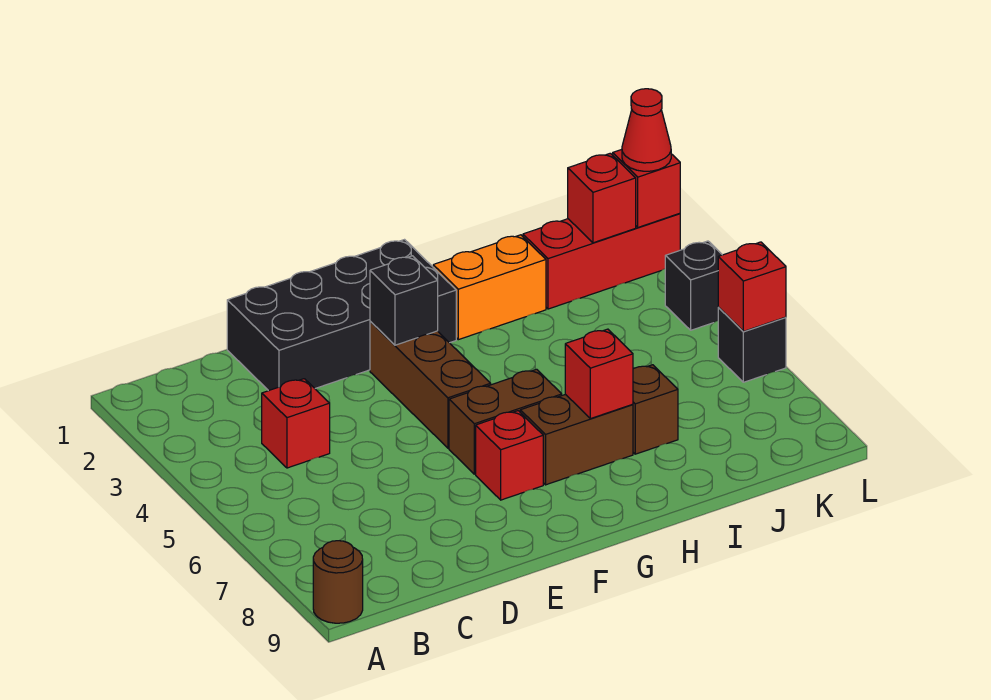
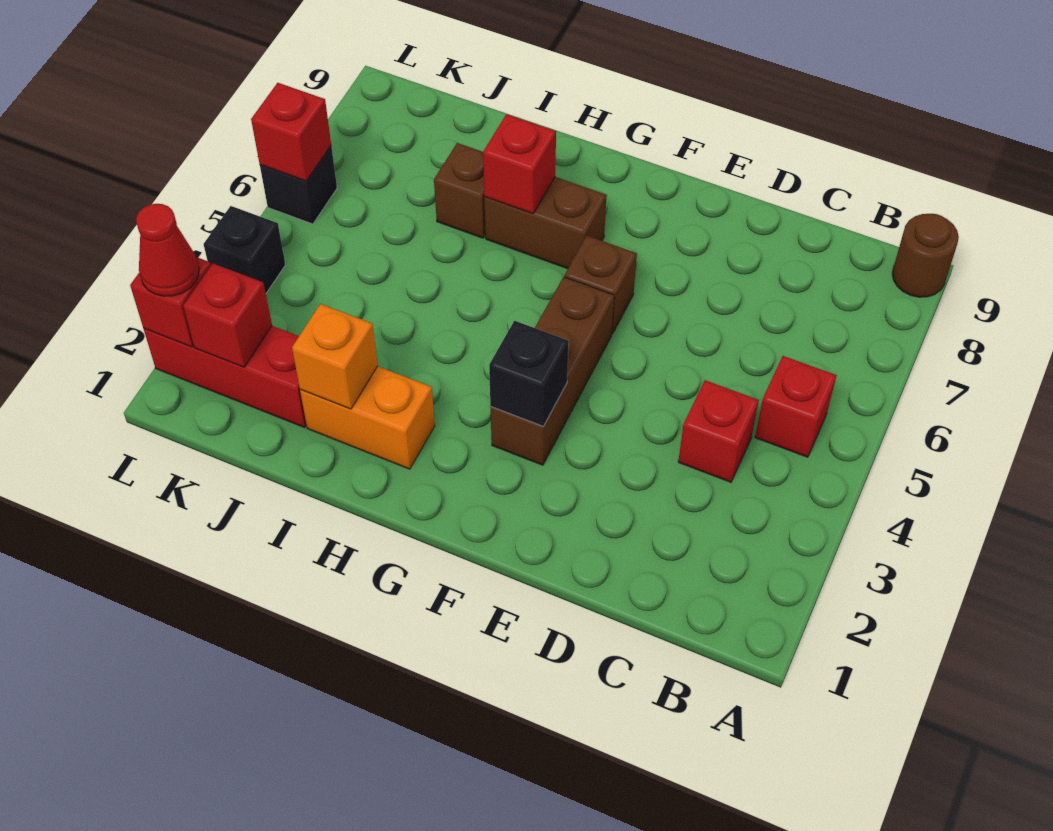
black 2x4 brick [227,240,456,391] -> none
brown 1x2 brick [449,369,562,474] -> brown 1x1 brick [565,236,637,334]
red 1x1 brick [476,411,543,500] -> red 1x1 brick moved to [755,356,837,457]
none -> orange 1x1 brick [292,304,378,409]

